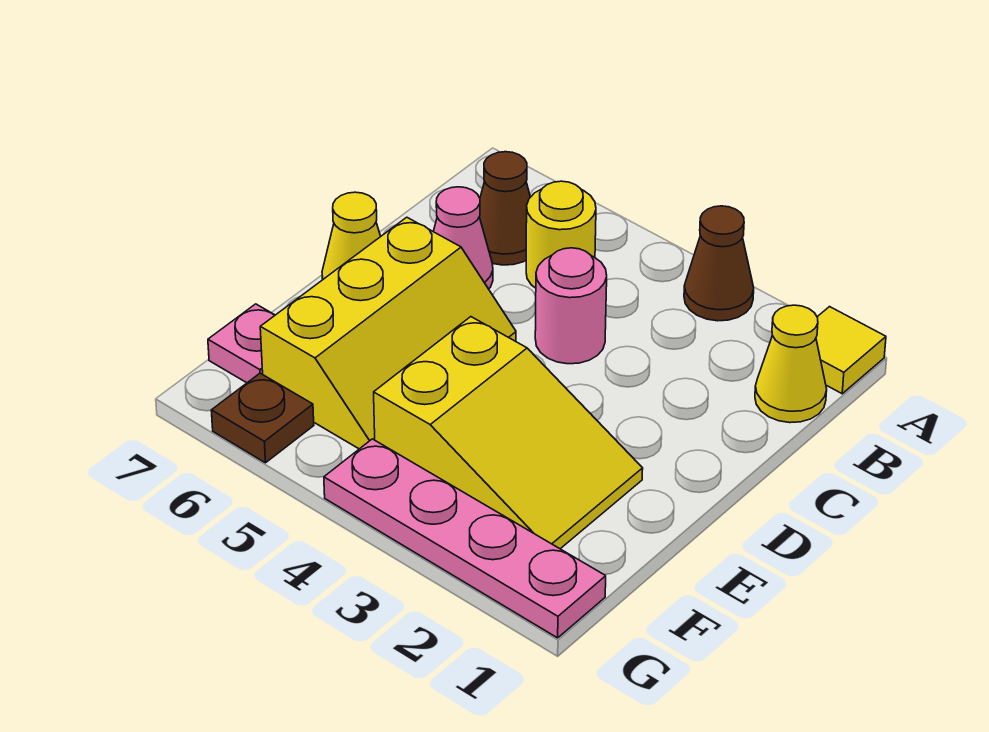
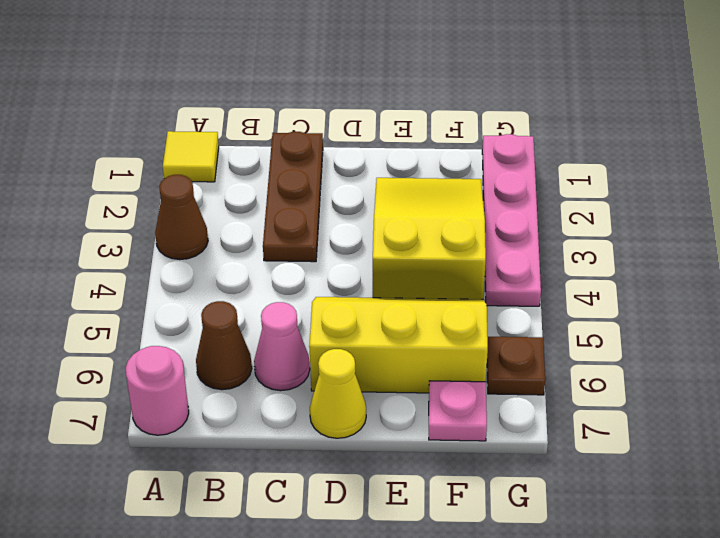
yellow 1x1 cone [755,305,827,423] -> none
yellow 1x1 round brick [526,181,596,288] -> none
none -> brown 1x3 plate [263,132,323,262]
pink 1x1 round brick [535,248,607,364] -> pink 1x1 round brick moved to [126,346,189,435]

